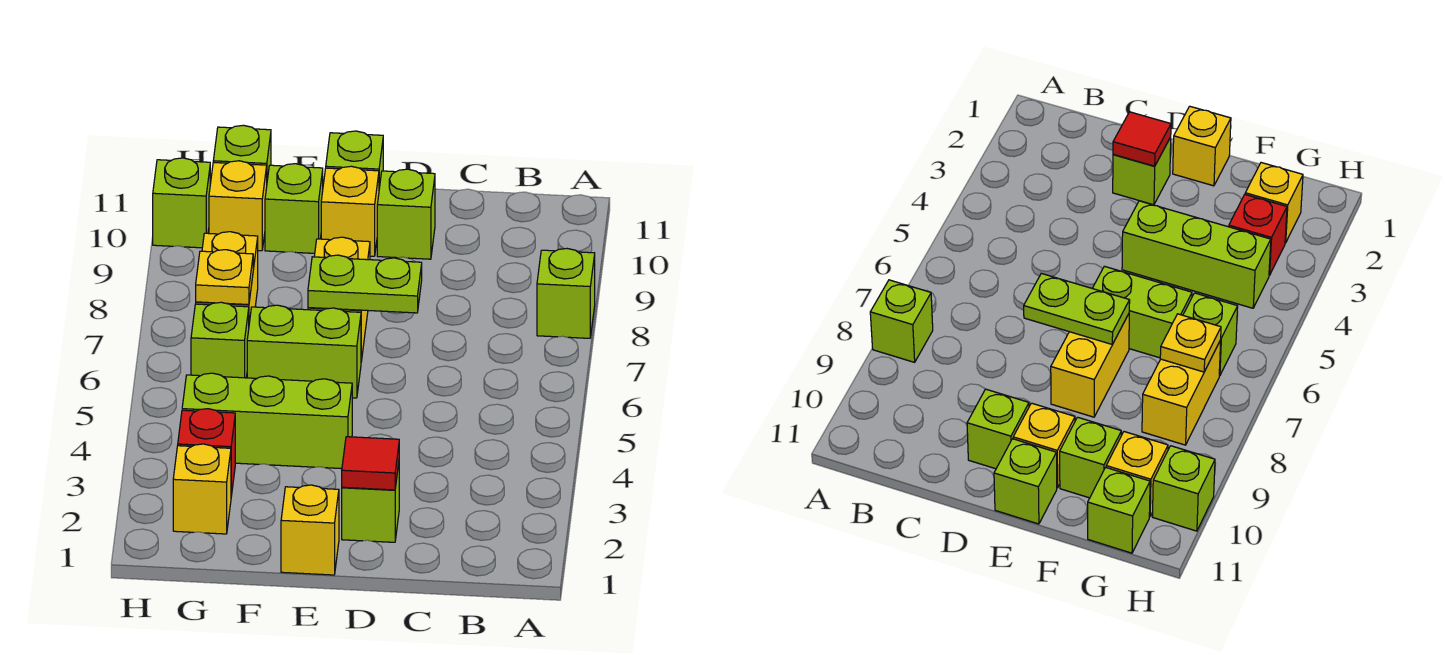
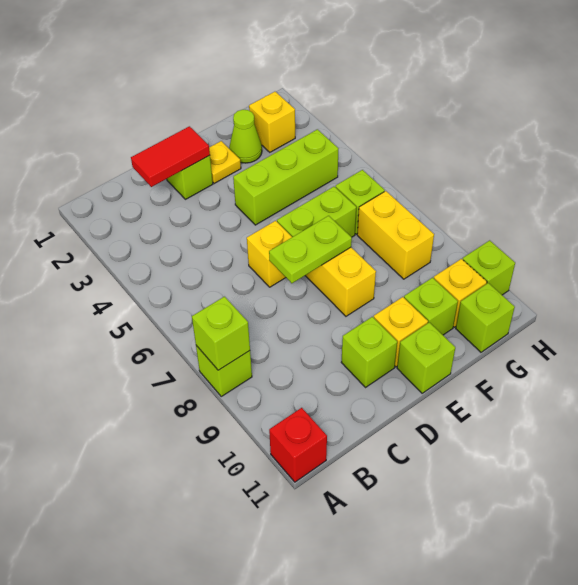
none -> lime 1x1 brick [192,297,250,370]
red 1x1 tile [342,437,399,490] -> red 1x2 tile [131,126,210,187]
yellow 1x1 brick [281,485,339,575] -> yellow 1x1 brick moved to [247,221,292,287]
none -> lime 1x1 cone [229,110,262,163]
red 1x1 brick [178,409,235,496] -> red 1x1 brick moved to [269,408,327,482]
yellow 1x1 plate [196,250,253,305] -> yellow 1x1 plate moved to [209,141,241,183]

